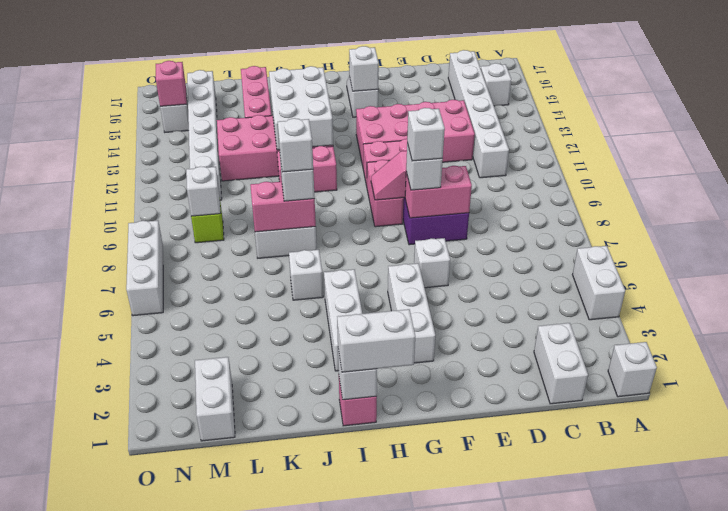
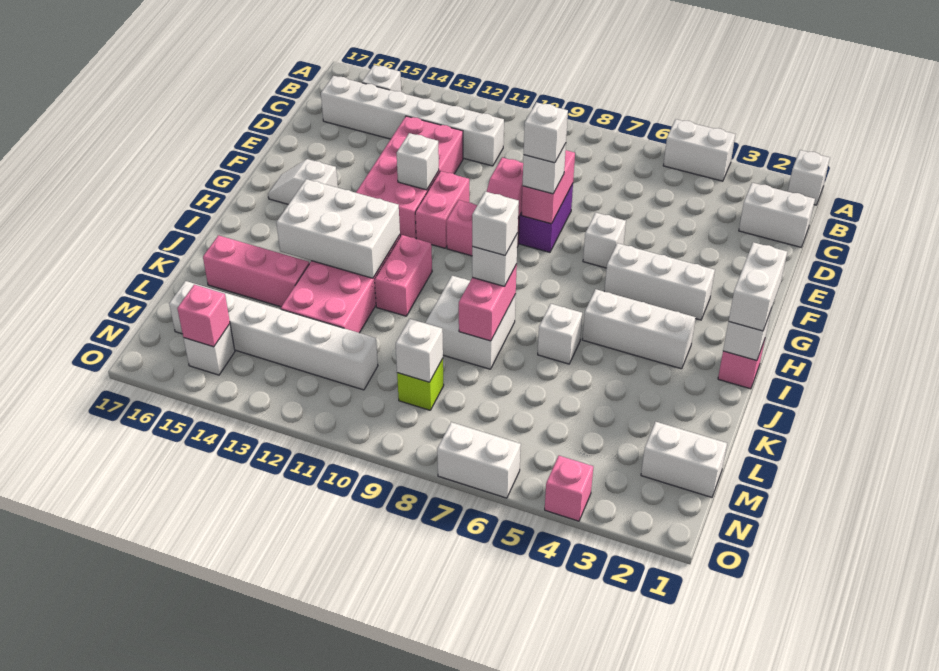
white 1x1 brick [349,46,379,91] -> white 1x1 brick moved to [397,133,439,190]
none -> pink 1x1 brick [545,456,593,521]
white 1x3 brick [126,220,163,316] -> white 1x2 brick [437,422,521,498]

